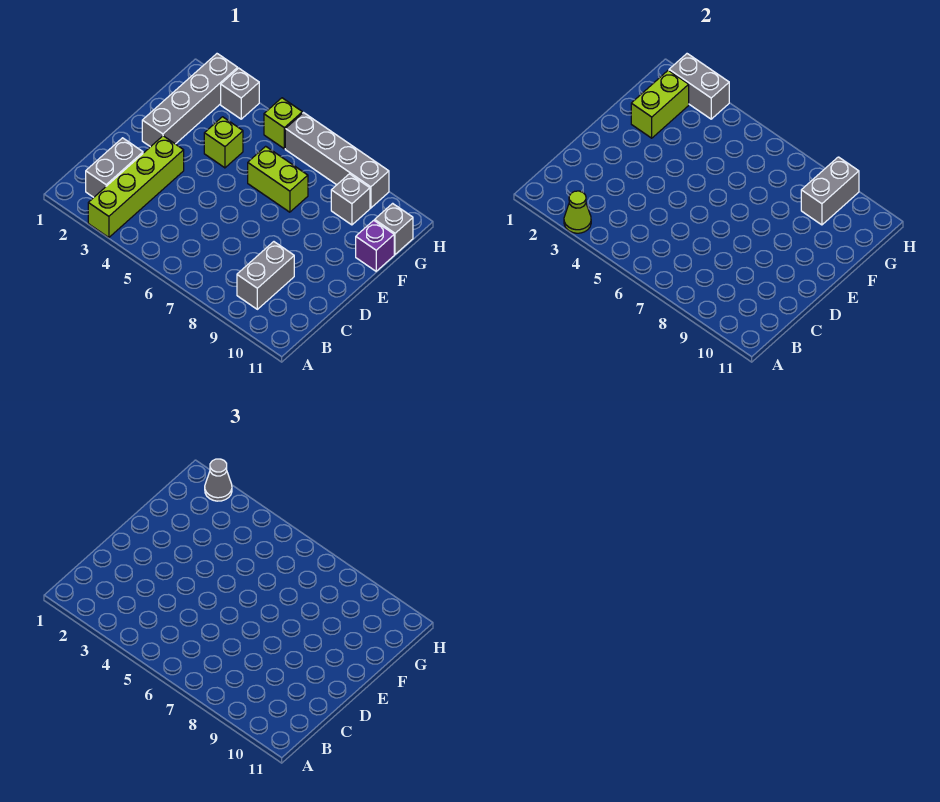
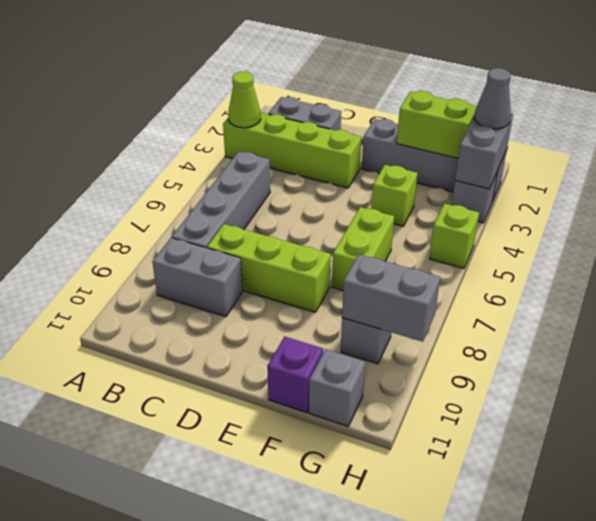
none -> lime 1x3 brick [207,224,331,312]
grey 1x4 brick [285,113,389,208] -> grey 1x4 brick moved to [172,151,270,248]

